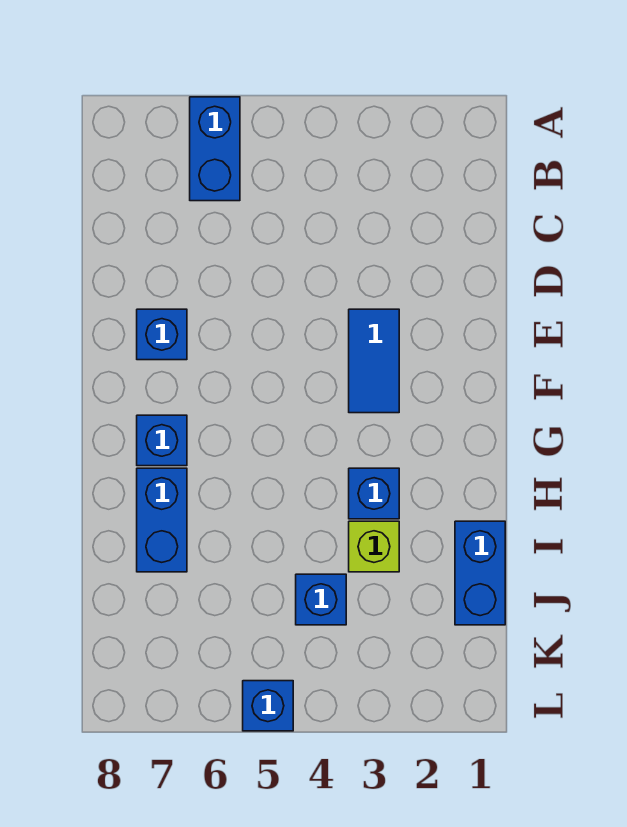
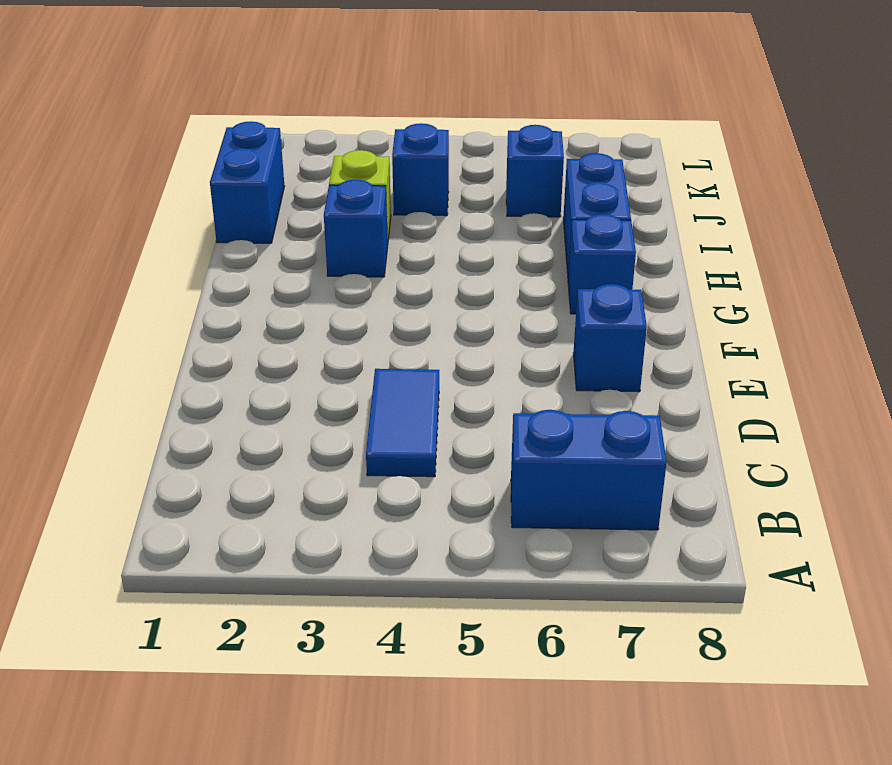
blue 1x2 brick [190,97,240,201] -> blue 1x2 brick turned to [511,410,667,530]
blue 1x2 tile [349,309,399,413] -> blue 1x2 tile moved to [366,369,439,477]
blue 1x1 brick [243,681,293,731] -> blue 1x1 brick moved to [506,125,564,217]

